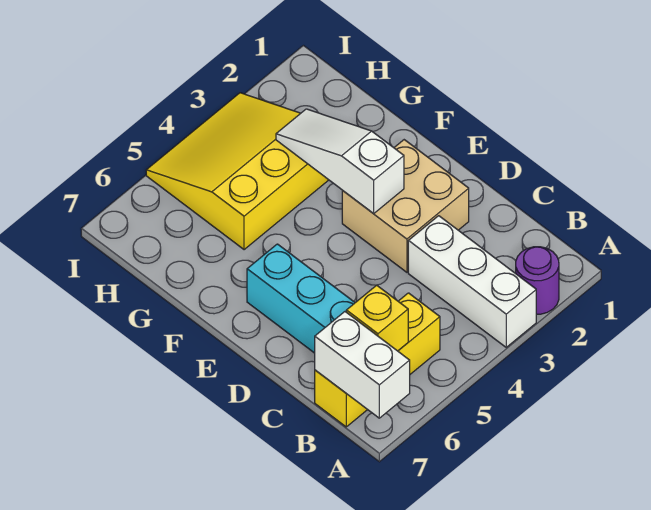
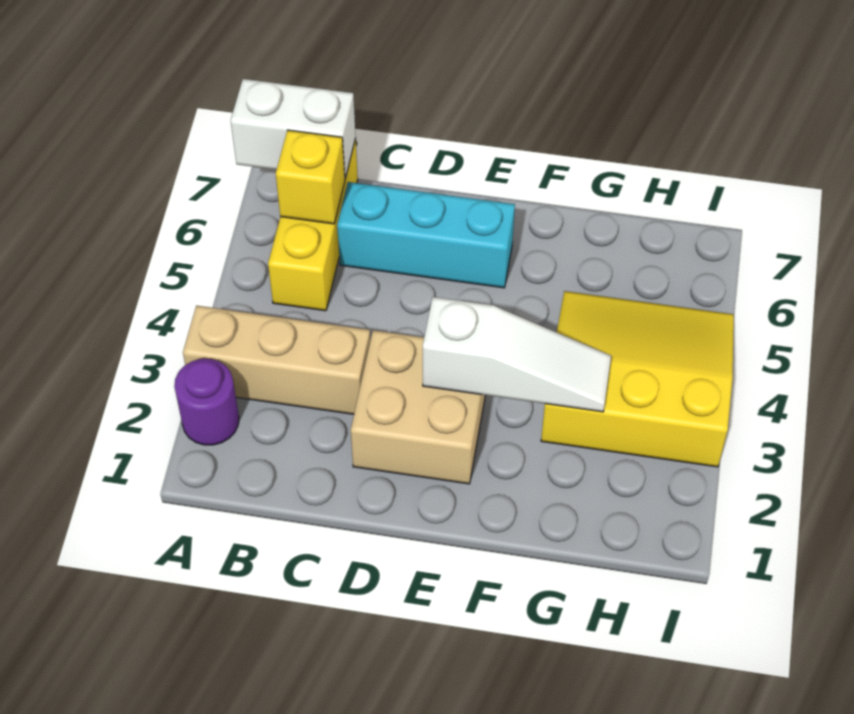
white 1x3 brick [408,216,536,347] -> tan 1x3 brick [183,306,370,414]
yellow 3x3 slope [146,93,328,250] -> yellow 3x3 slope turned to [541,291,734,467]

